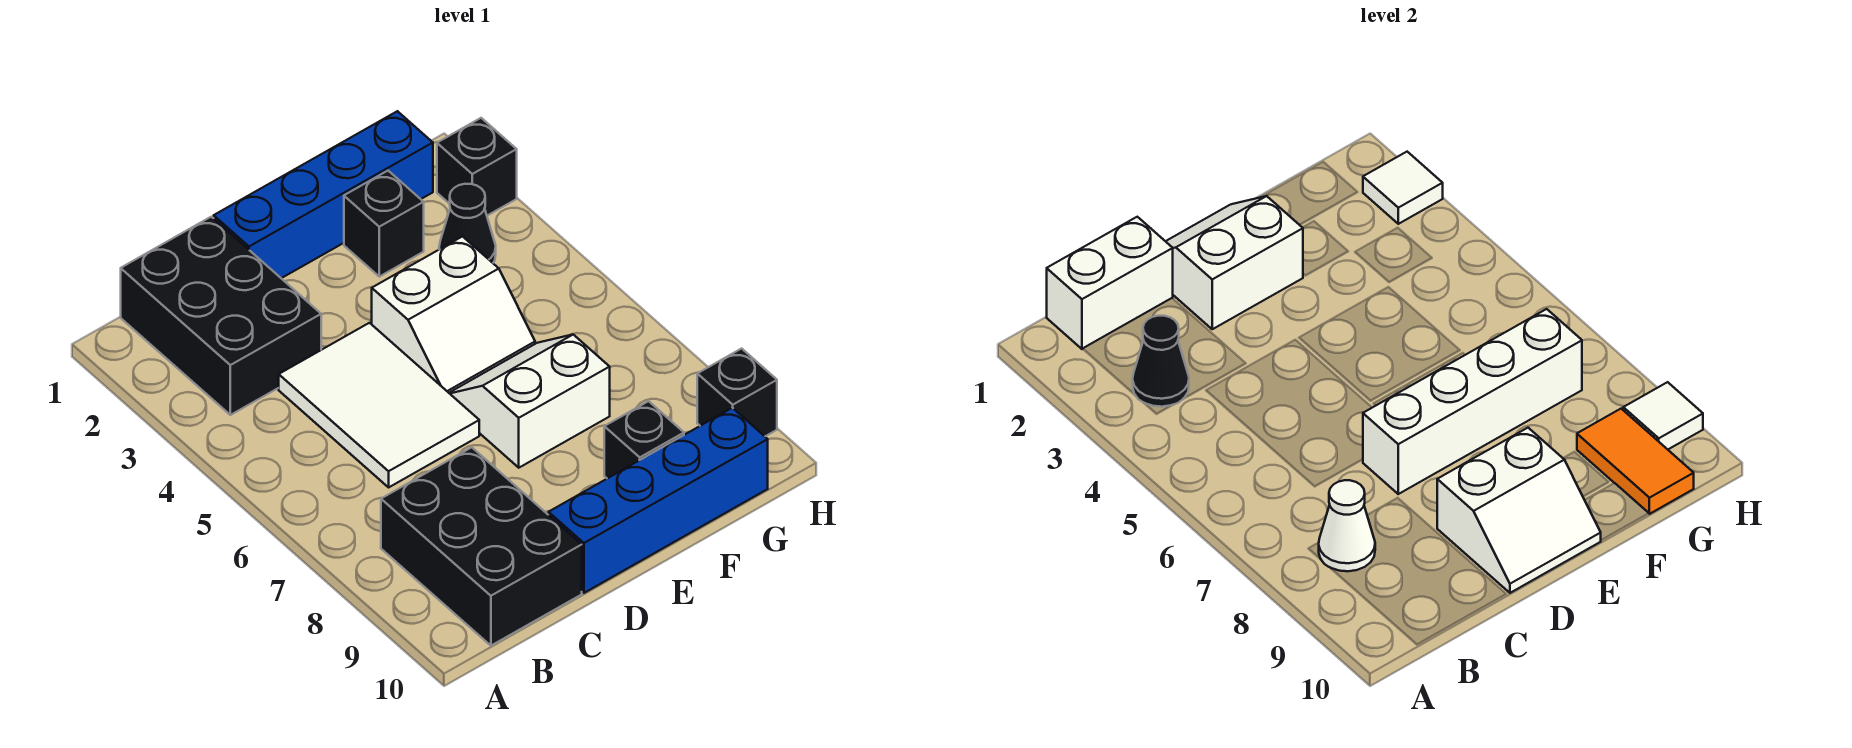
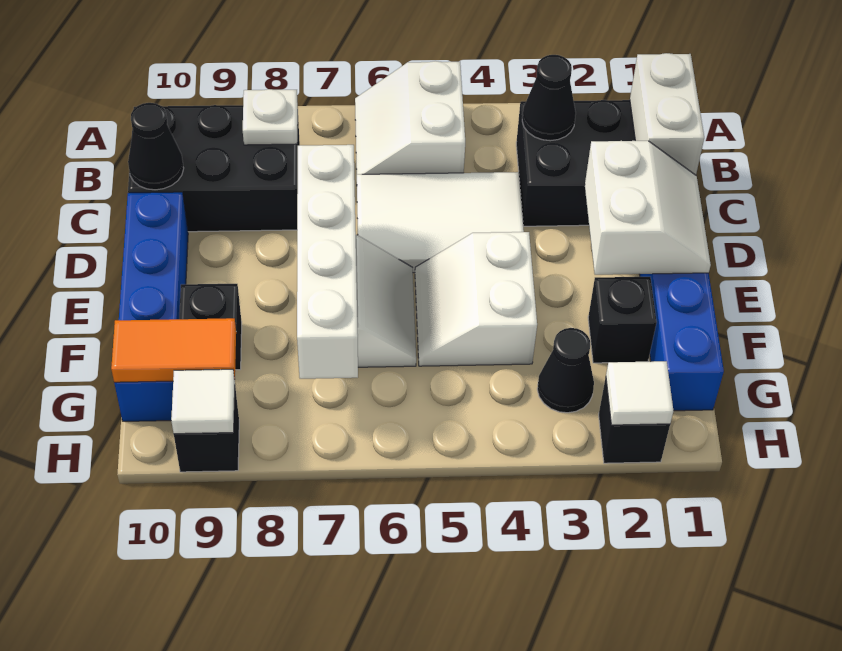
white 1x1 cone [1319,480,1375,571] -> white 1x1 plate [243,89,298,145]
none -> black 1x1 cone [128,103,184,190]
white 2x2 slope [1437,428,1601,593] -> white 2x2 slope moved to [355,61,465,174]

